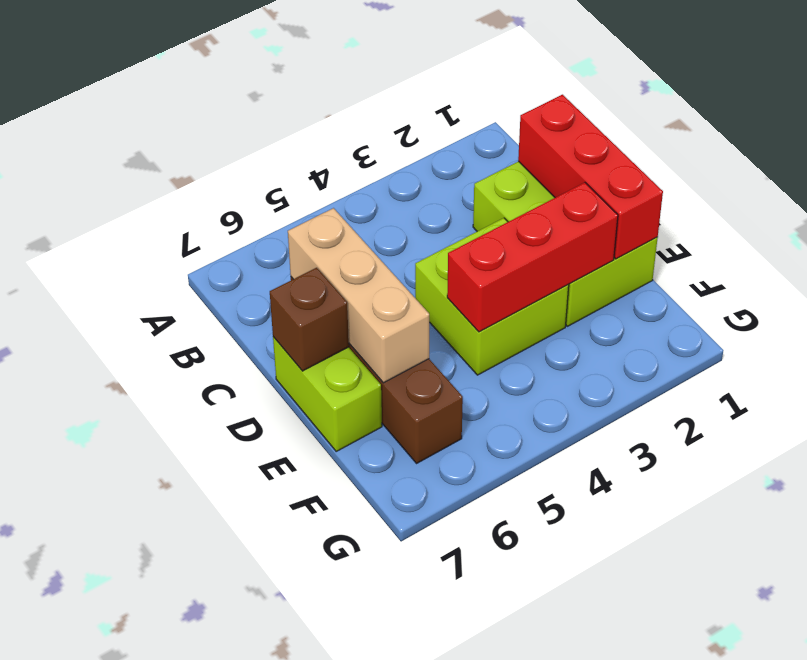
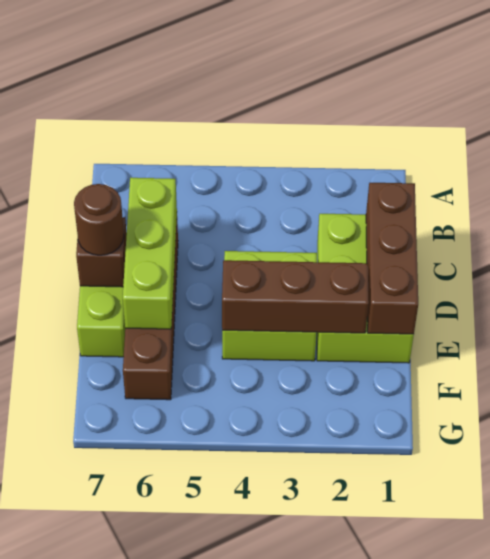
red 1x3 brick [518,95,663,259] -> brown 1x3 brick [366,183,418,334]
tan 1x3 brick [288,208,429,383] -> lime 1x3 brick [123,178,177,329]
none -> brown 1x1 round brick [74,184,124,255]
red 1x3 brick [447,183,618,332] -> brown 1x3 brick [222,260,369,333]

